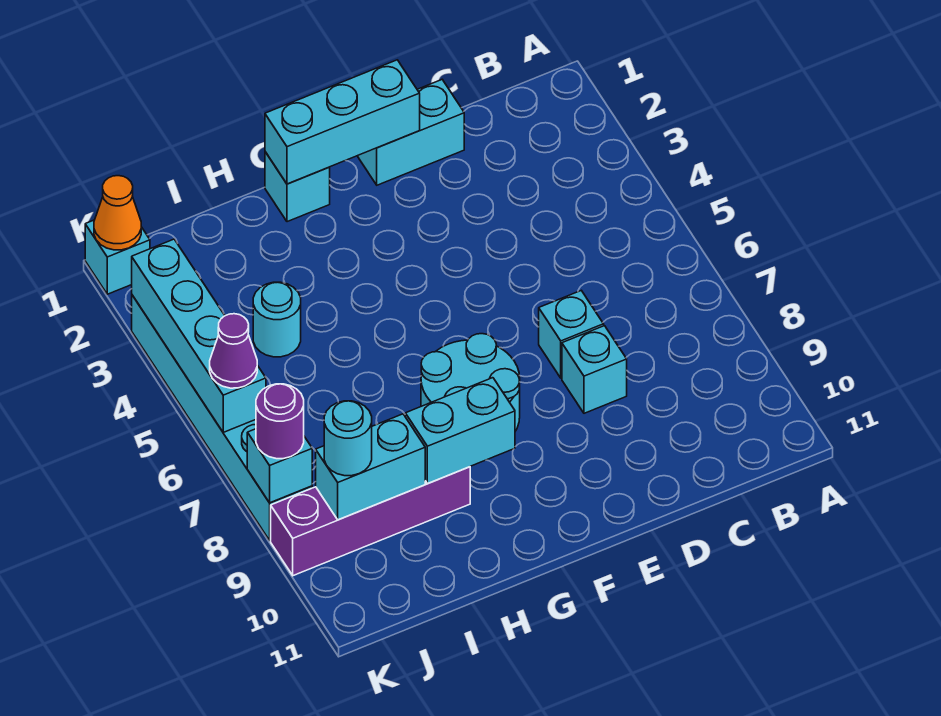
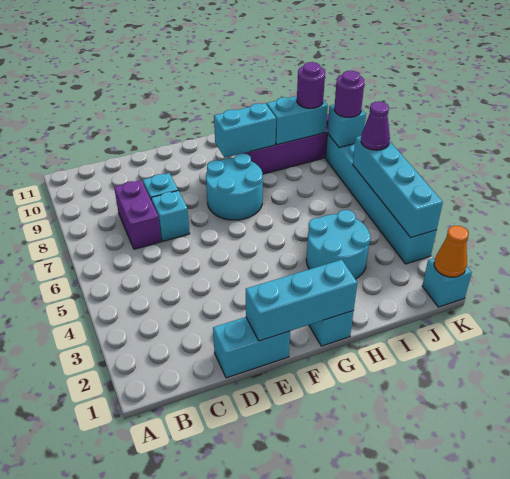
none -> purple 1x2 brick [114,180,161,249]
cyan 1x1 round brick [253,282,301,357] -> cyan 2x2 round brick [306,210,371,279]
cyan 1x1 round brick [324,401,372,476] -> purple 1x1 round brick [297,62,325,108]

